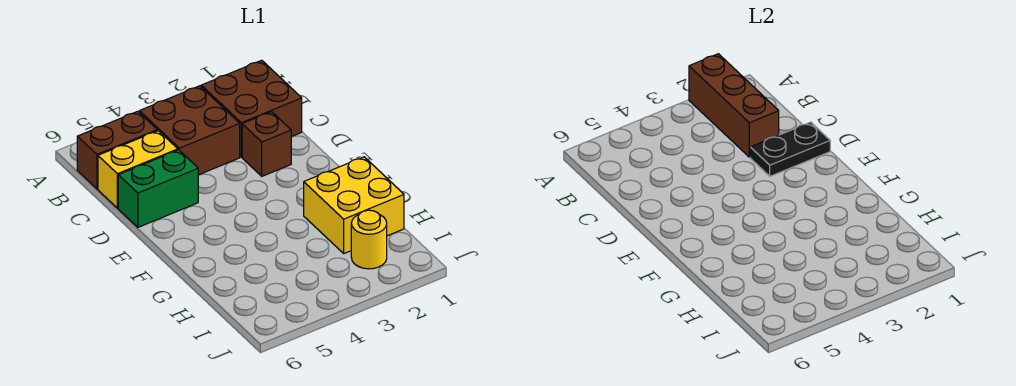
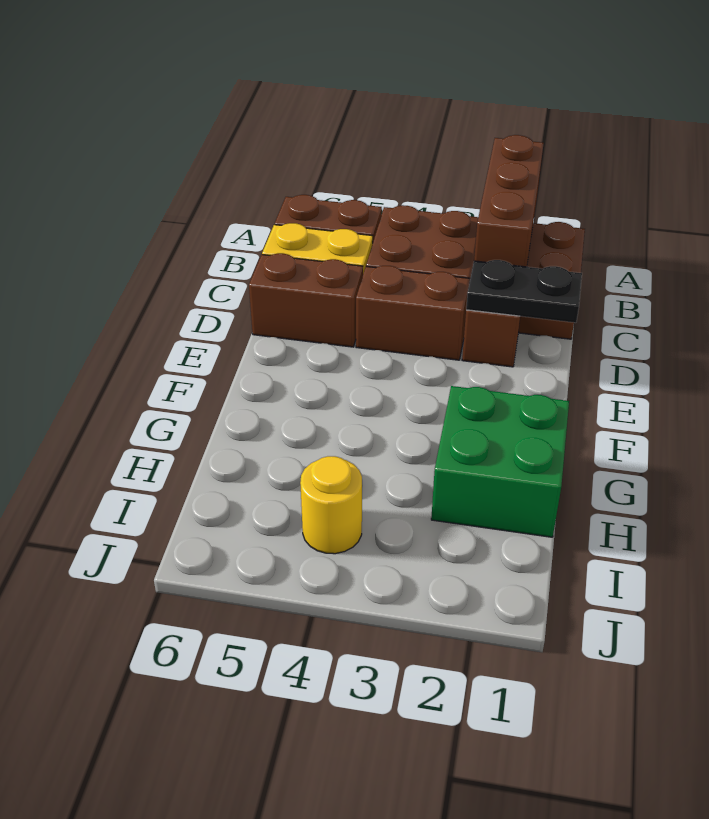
none -> brown 1x2 brick [356,266,470,360]
green 1x2 brick [118,150,198,227] -> brown 1x2 brick [249,253,363,347]
yellow 2x2 brick [304,157,404,253] -> green 2x2 brick [431,386,569,537]
yellow 1x1 round brick [351,210,387,269] -> yellow 1x1 round brick moved to [300,456,362,554]

